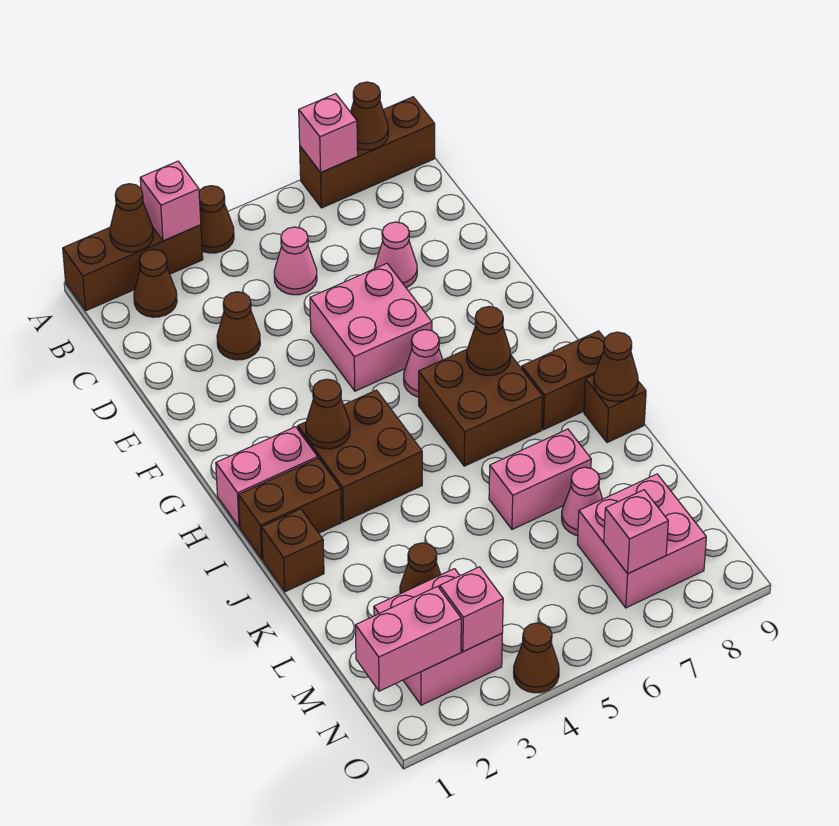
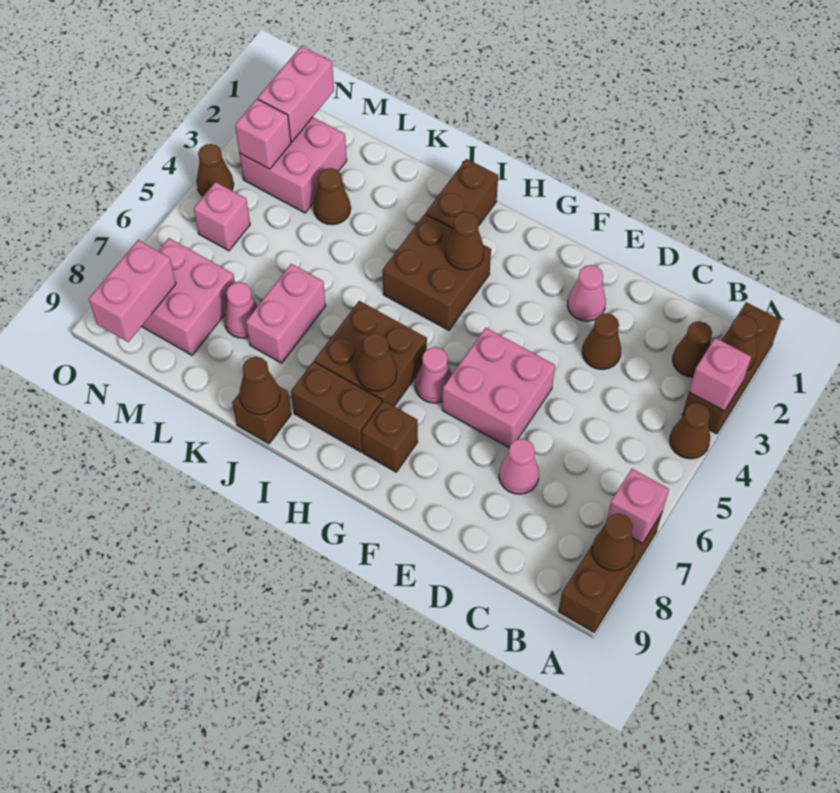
pink 1x1 cone [274,227,317,295] -> pink 1x1 cone moved to [567,265,606,321]
pink 1x2 brick [216,427,318,527] -> pink 1x2 brick moved to [89,240,176,342]
brown 1x2 brick [522,331,605,430] -> brown 1x2 brick turned to [291,361,382,452]
brown 1x1 brick [262,509,324,592] -> brown 1x1 brick moved to [362,401,418,472]
pink 1x1 brick [604,490,668,574] -> pink 1x1 brick moved to [194,182,250,251]

